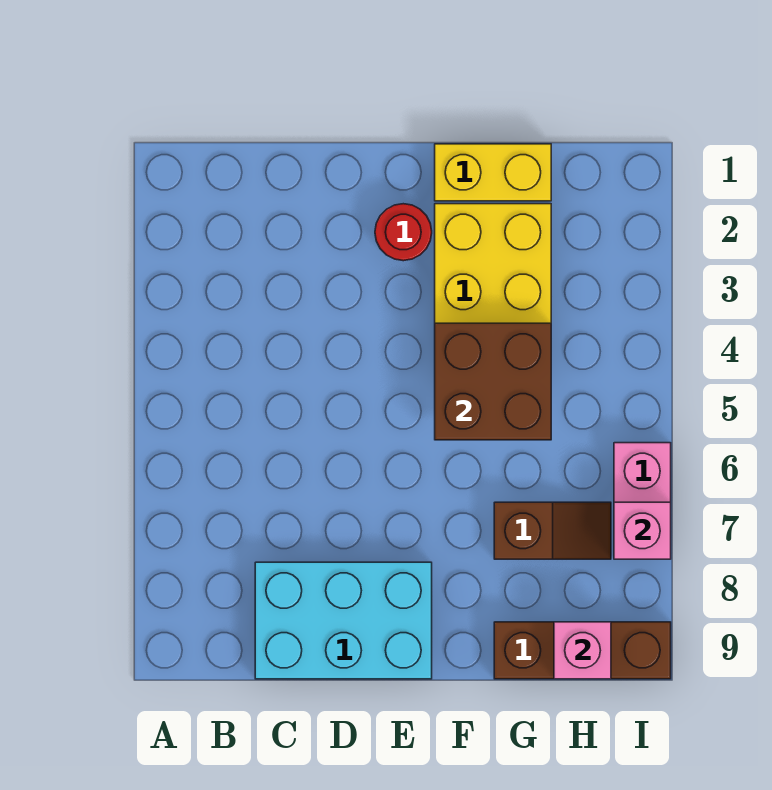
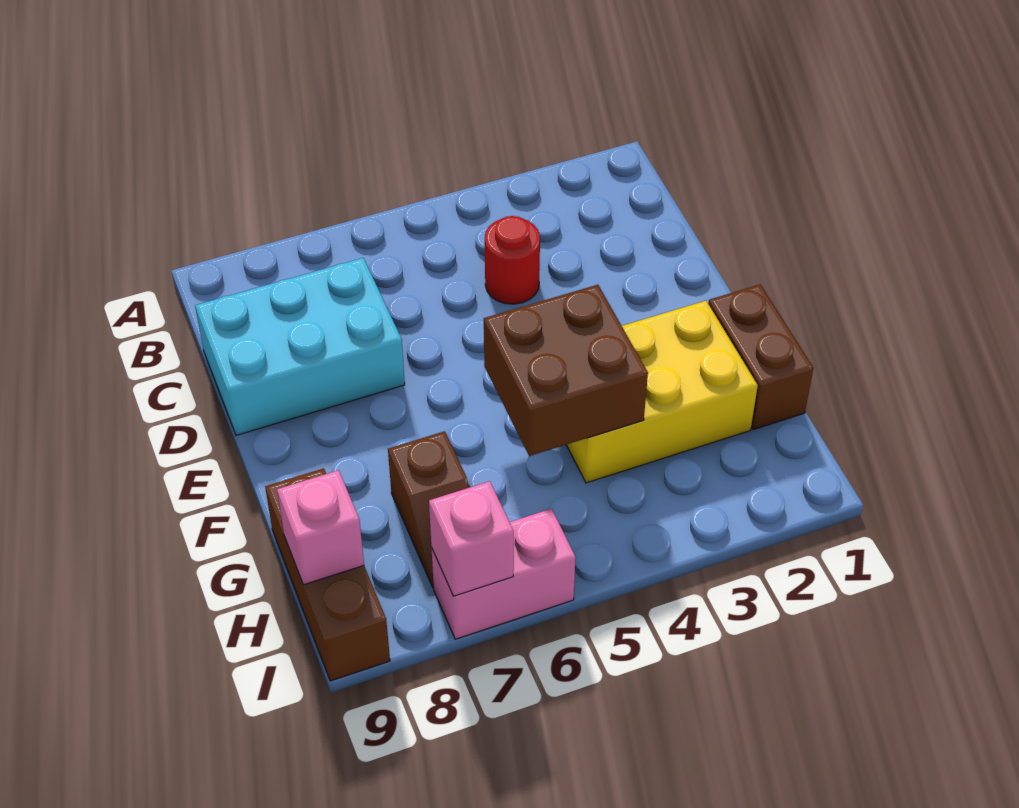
cyan 2x3 brick [255,562,432,679] -> cyan 2x3 brick turned to [195,258,405,435]
red 1x1 round brick [375,204,432,261] -> red 1x1 round brick moved to [485,216,540,304]
yellow 1x2 brick [435,144,551,201] -> brown 1x2 brick [708,285,813,430]

